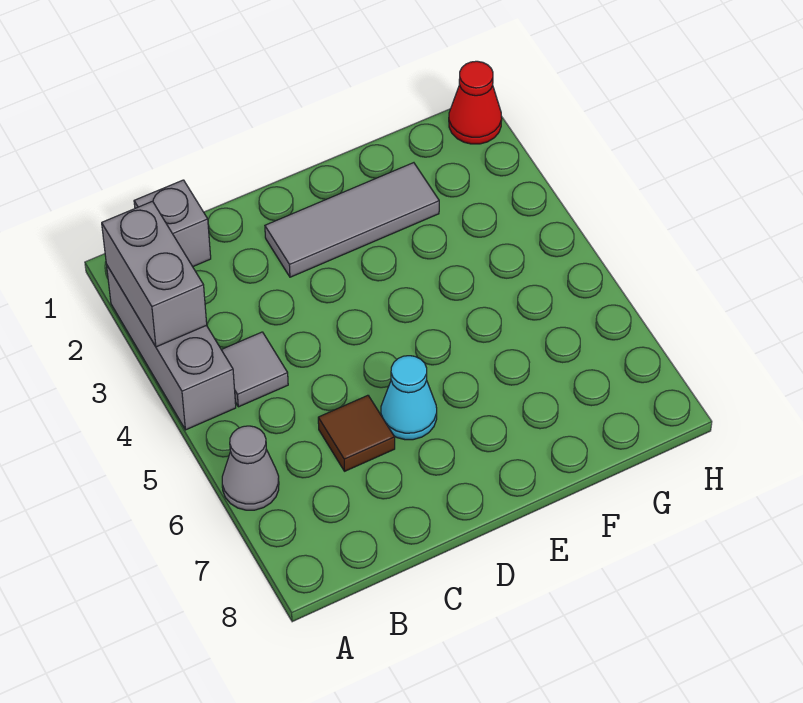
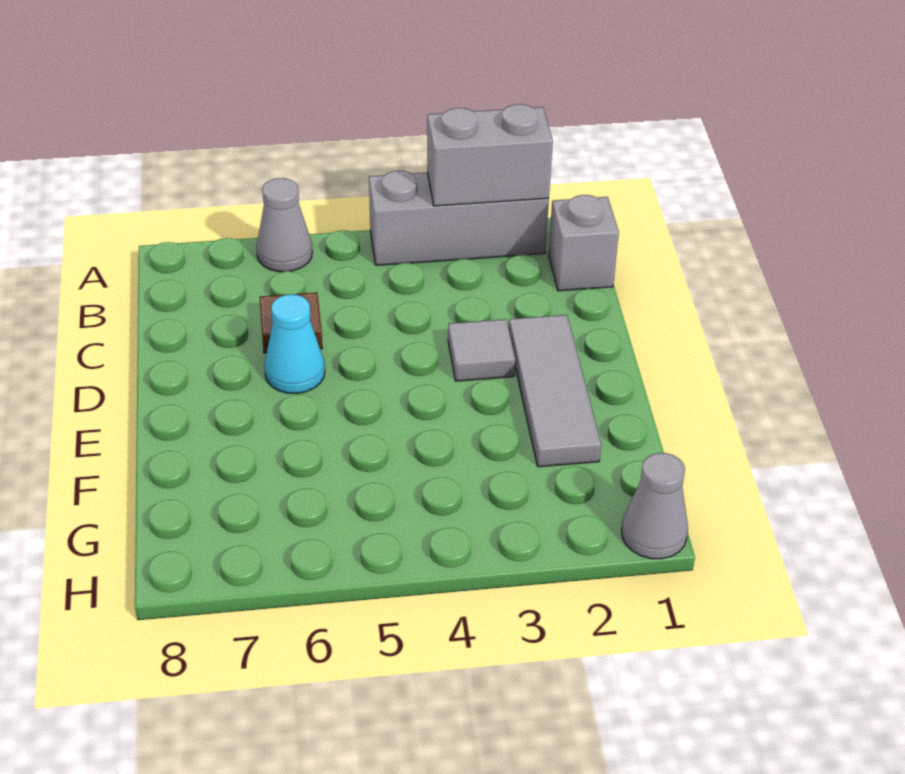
grey 1x1 tile [222,332,288,407] -> grey 1x1 tile moved to [448,319,515,381]
red 1x1 cone [449,61,502,144] -> grey 1x1 cone [622,453,688,559]

